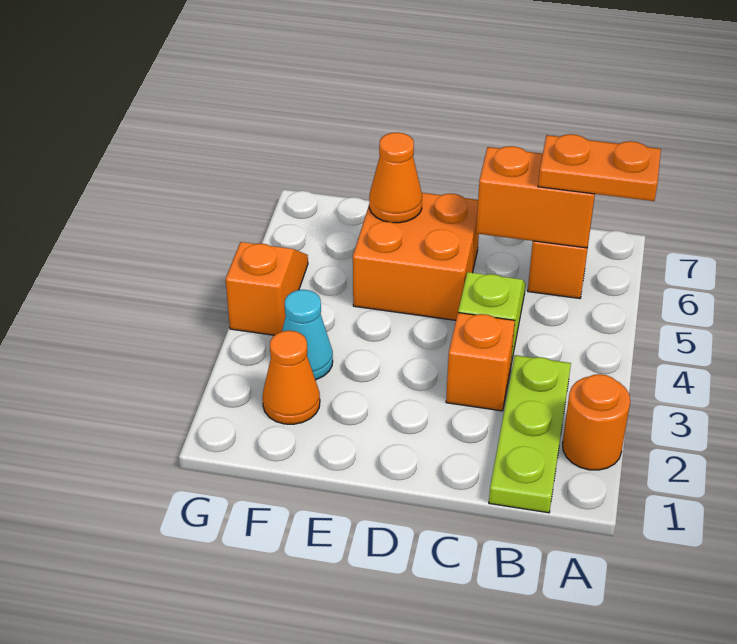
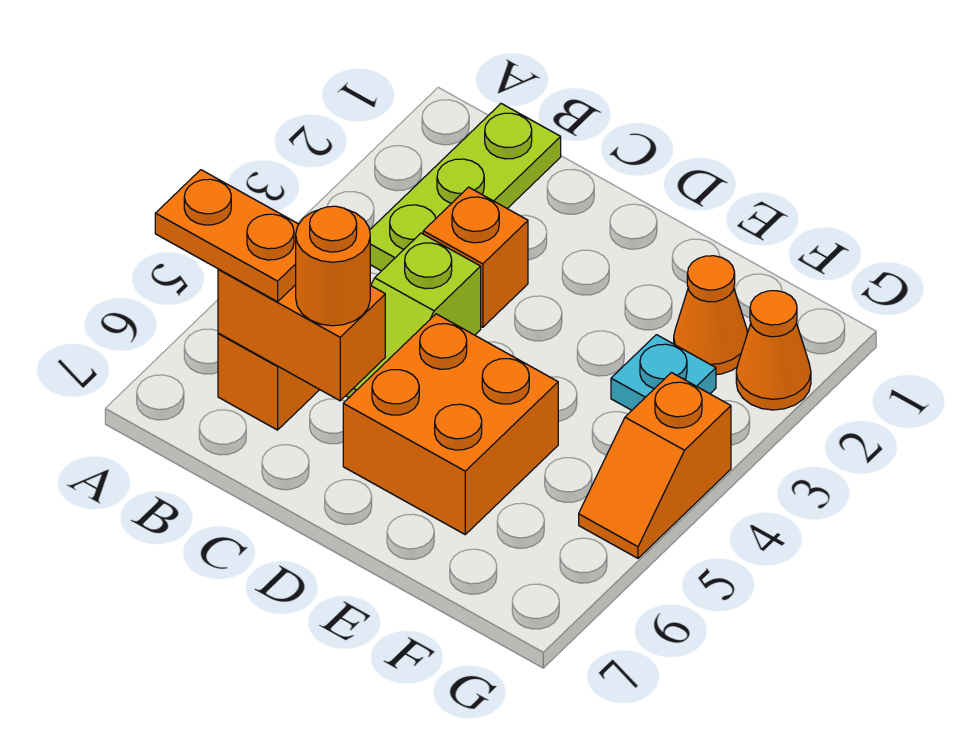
orange 1x1 round brick [563,374,630,470] -> orange 1x1 round brick moved to [296,206,370,326]
orange 1x1 cone [369,132,422,223] -> orange 1x1 cone moved to [736,291,811,410]
cyan 1x1 cone [282,290,333,380] -> cyan 1x1 plate [611,335,716,410]

